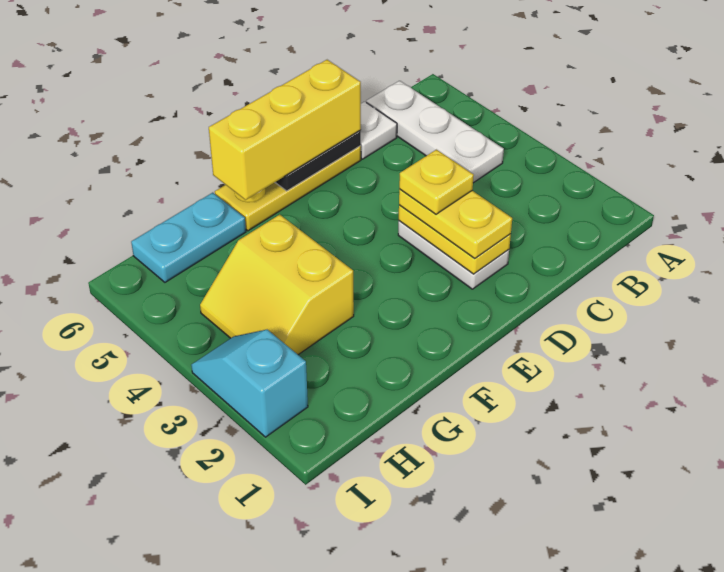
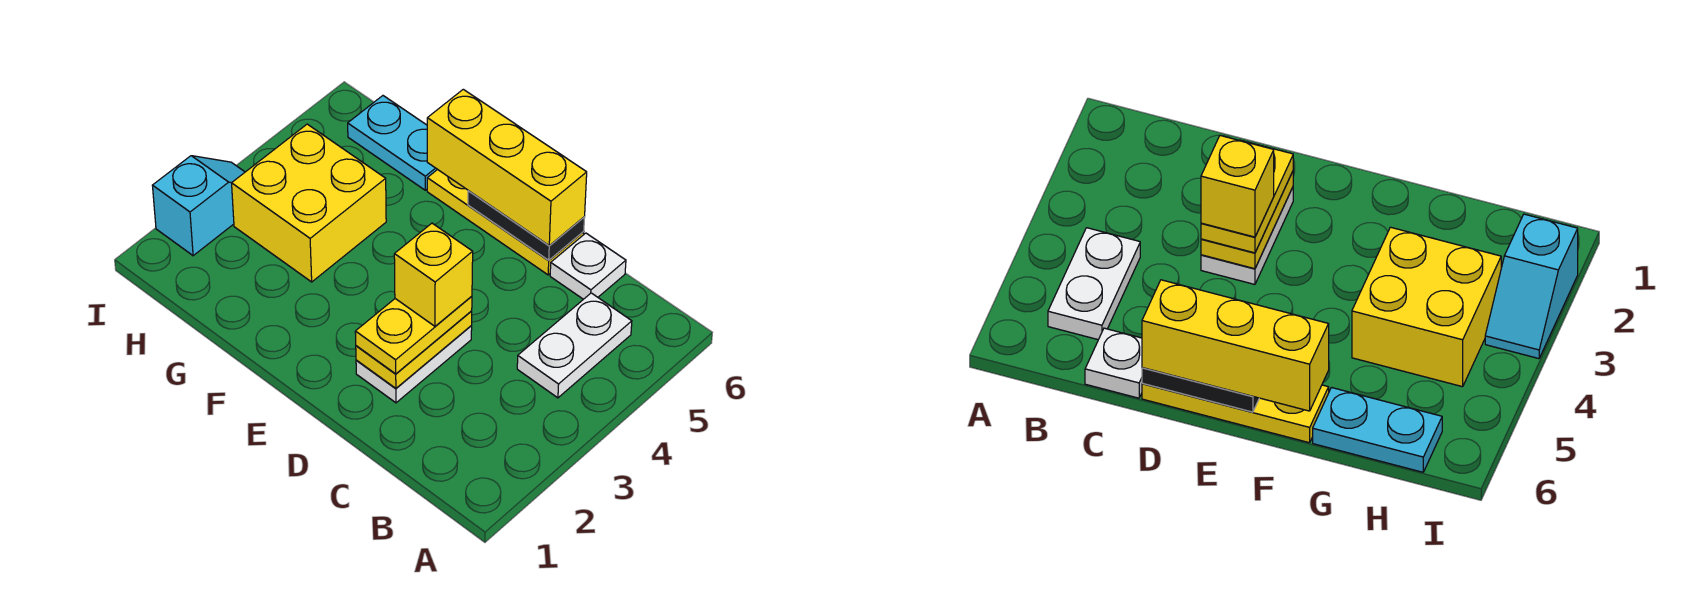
white 1x3 plate [366,81,504,183] -> white 1x2 plate [517,293,632,398]
yellow 1x1 plate [399,150,474,214] -> yellow 1x1 brick [394,223,473,326]
yellow 2x2 slope [200,215,354,355] -> yellow 2x2 brick [232,124,386,282]

